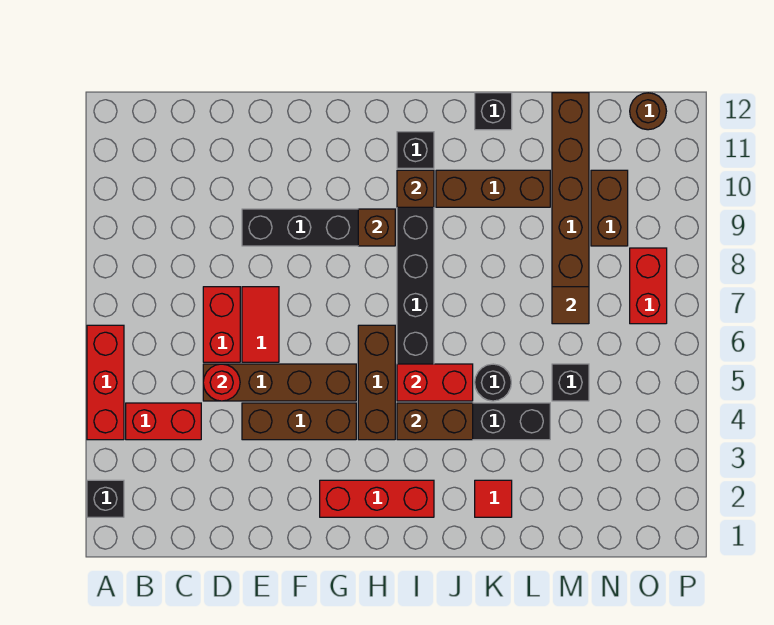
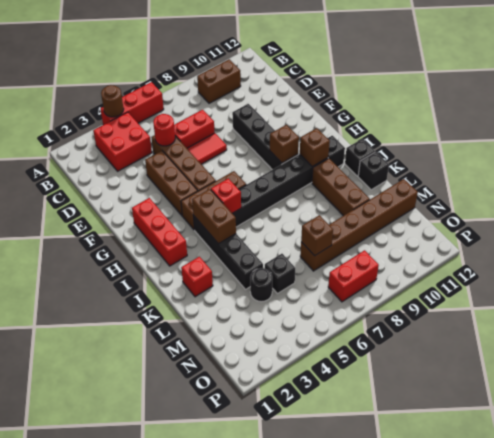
black 1x1 brick [87,480,124,517] -> black 1x1 brick moved to [345,139,375,176]
red 1x2 brick [126,403,201,440] -> red 2x2 brick [93,112,152,171]
red 1x2 brick [397,364,473,401] -> red 1x1 brick [211,178,241,213]
red 1x1 tile [475,480,512,517] -> red 1x1 brick [181,257,213,297]
black 1x1 round brick [475,364,511,401] -> black 1x1 round brick moved to [250,268,272,302]
brown 1x1 tile [552,287,589,324] -> brown 1x1 brick [301,215,333,256]
brown 1x2 brick [591,170,628,246] -> brown 1x2 brick moved to [197,59,241,103]
brown 1x1 round brick [630,93,667,130] -> brown 1x1 round brick moved to [101,85,124,117]

